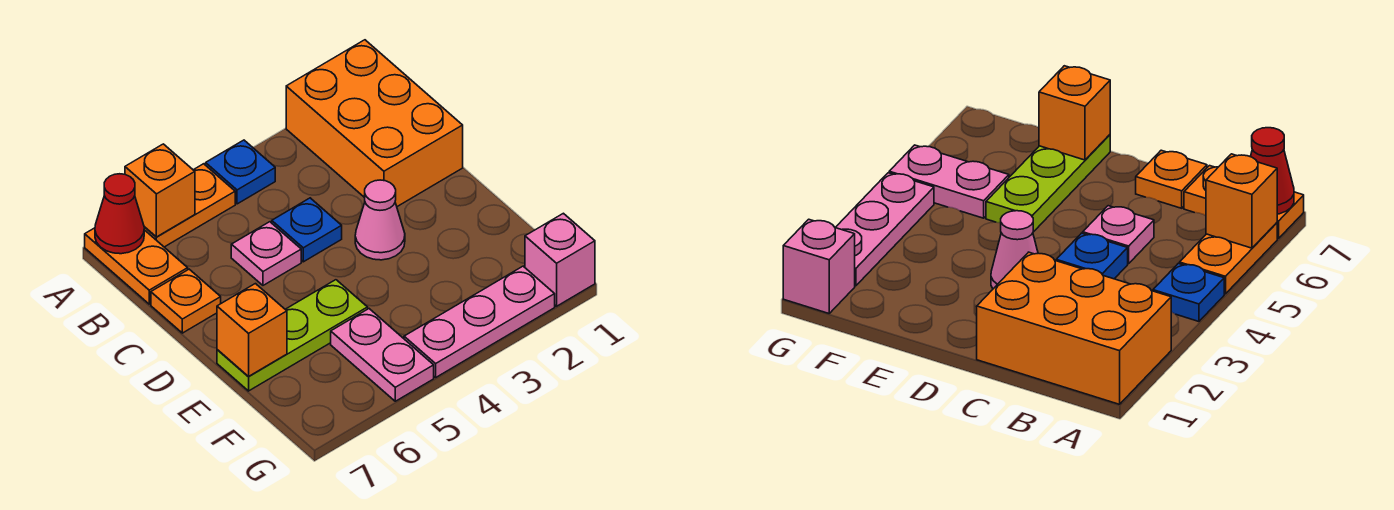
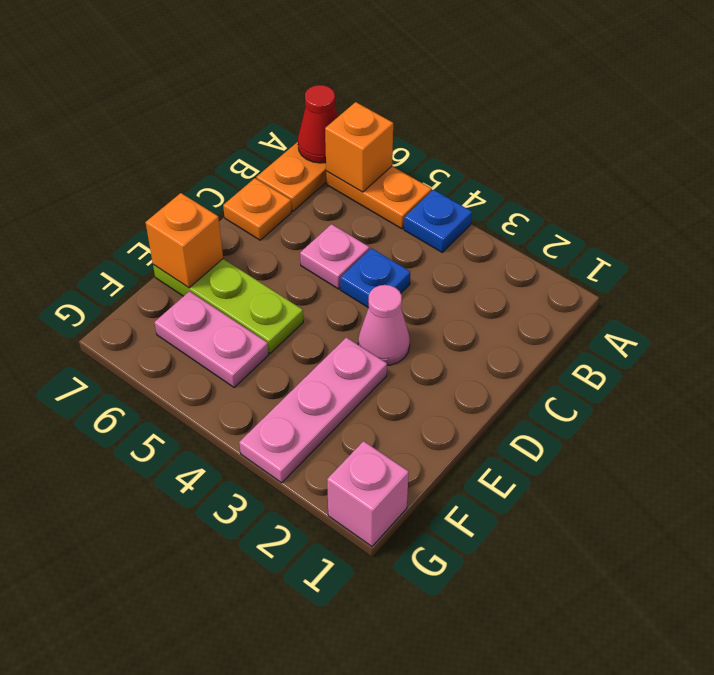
orange 2x3 brick [286,40,463,207] -> none
pink 1x2 plate [331,309,434,401] -> pink 1x2 plate turned to [154,291,269,387]
pink 1x3 plate [404,266,555,377] -> pink 1x3 plate turned to [239,337,387,483]

